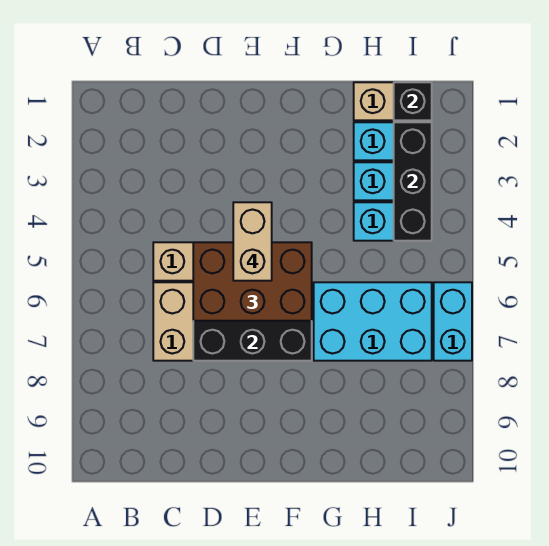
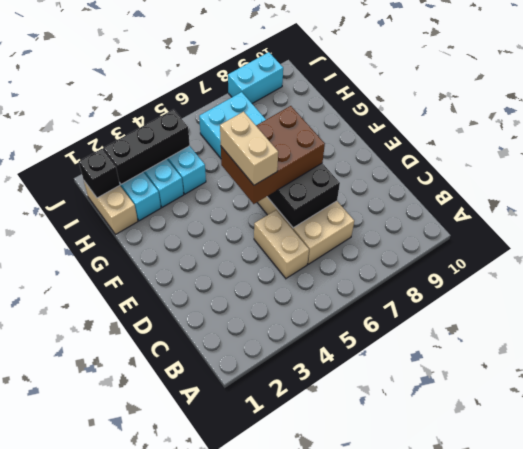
brown 2x3 brick [193,242,312,321] -> brown 2x3 brick turned to [221,106,325,204]
tan 1x2 brick [233,202,272,281] -> tan 1x2 brick turned to [220,112,278,185]
cyan 1x2 brick [434,282,472,361] -> cyan 1x2 brick moved to [228,52,283,103]

